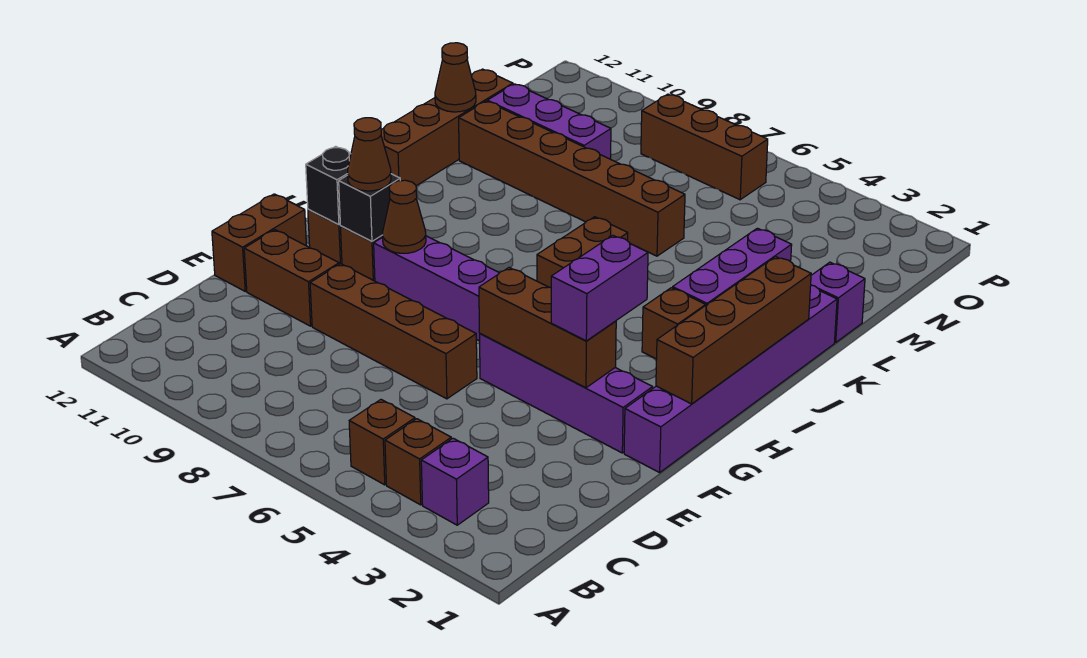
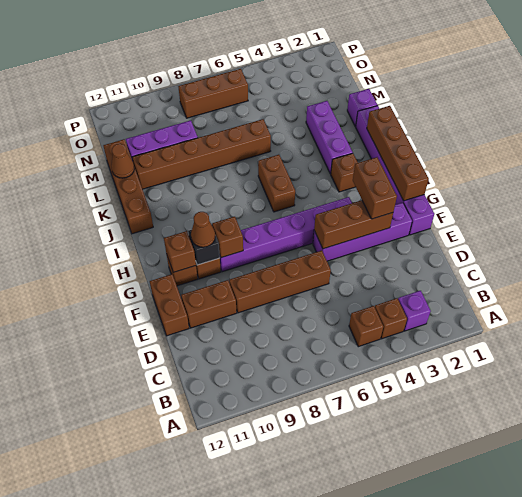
purple 1x2 brick [551,235,648,341] -> brown 1x2 brick [353,157,397,219]
brown 1x1 cone [383,180,426,253] -> brown 1x1 brick [212,217,243,258]
black 1x1 brick [306,146,351,225] -> brown 1x1 brick [164,231,196,272]

